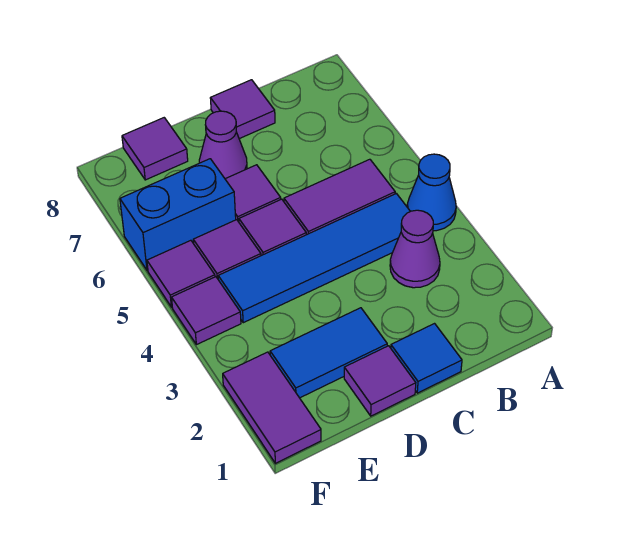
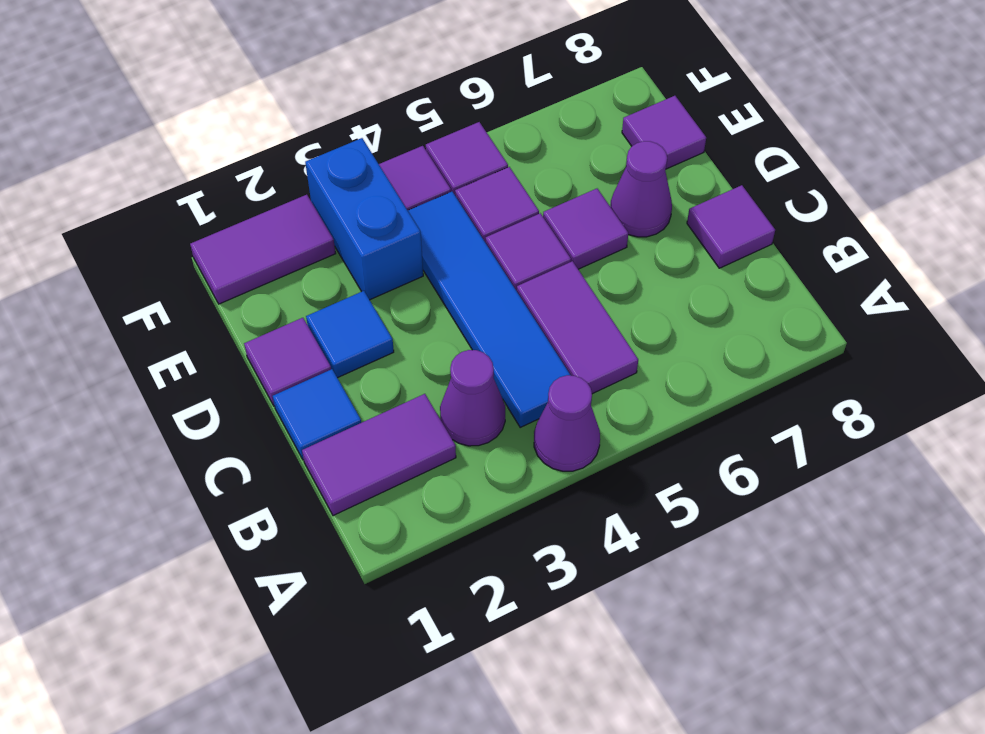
blue 1x1 cone [407,154,456,231] -> purple 1x1 cone [534,375,600,471]
none -> purple 1x2 tile [302,394,456,516]
blue 1x2 tile [270,308,387,398] -> blue 1x1 tile [306,291,394,378]
blue 1x2 brick [120,159,236,270] -> blue 1x2 brick moved to [305,138,423,300]

